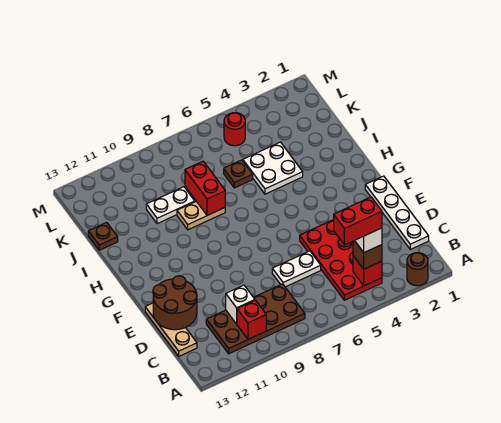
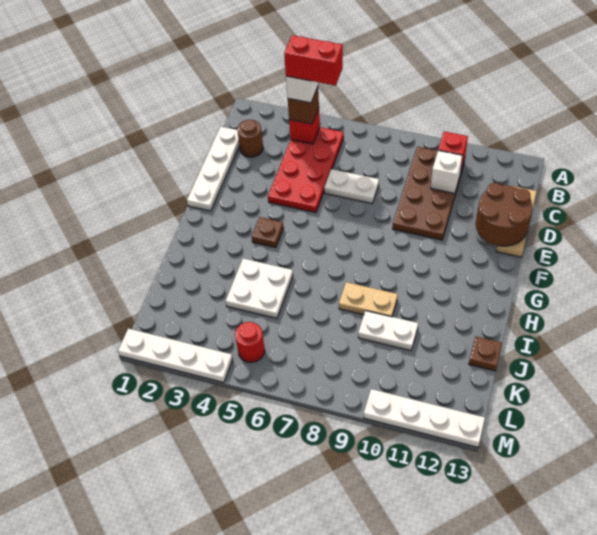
brown 1x1 round brick [407,253,428,286] -> brown 1x1 round brick moved to [237,120,263,157]
brown 2x4 plate [206,284,305,354] -> brown 2x4 plate turned to [393,147,465,240]
red 1x2 brick [185,161,225,215] -> none
brown 1x1 plate [224,160,253,188] -> brown 1x1 plate moved to [252,217,283,248]
none -> white 1x4 plate [118,329,233,382]
none -> white 1x4 plate [364,389,485,447]

